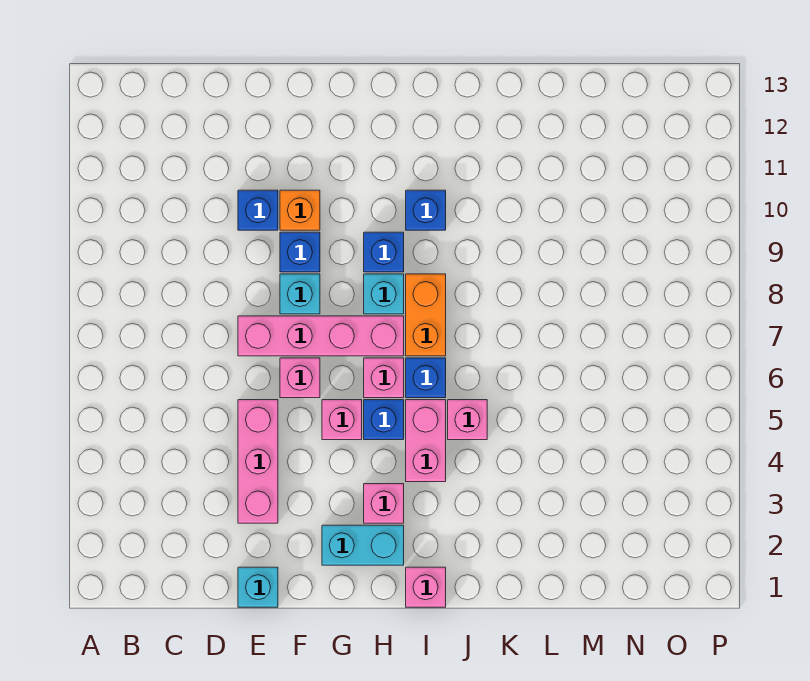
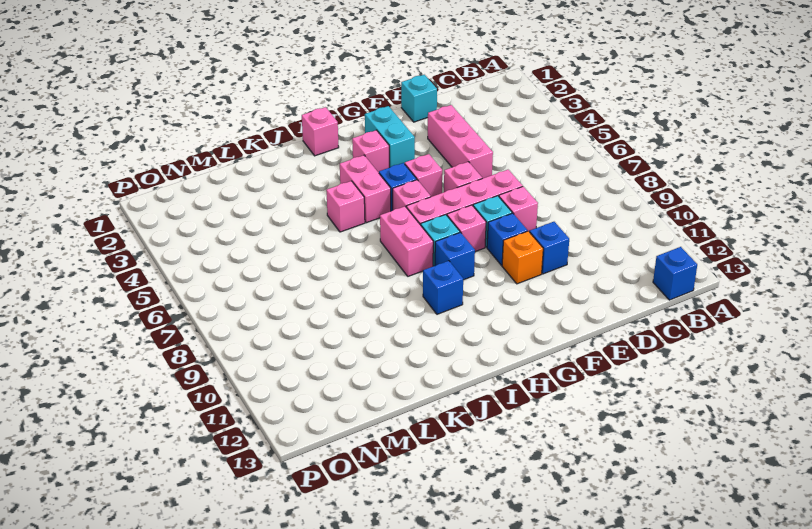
none -> pink 1x1 brick [499,187,538,231]
cyan 1x2 brick [322,525,404,565] -> cyan 1x2 brick turned to [365,106,415,168]
none -> pink 1x1 brick [447,205,486,252]
blue 1x1 brick [406,358,446,398] -> blue 1x1 brick moved to [653,247,697,300]
orange 1x2 brick [406,274,446,356] -> pink 1x2 brick [380,206,433,276]

